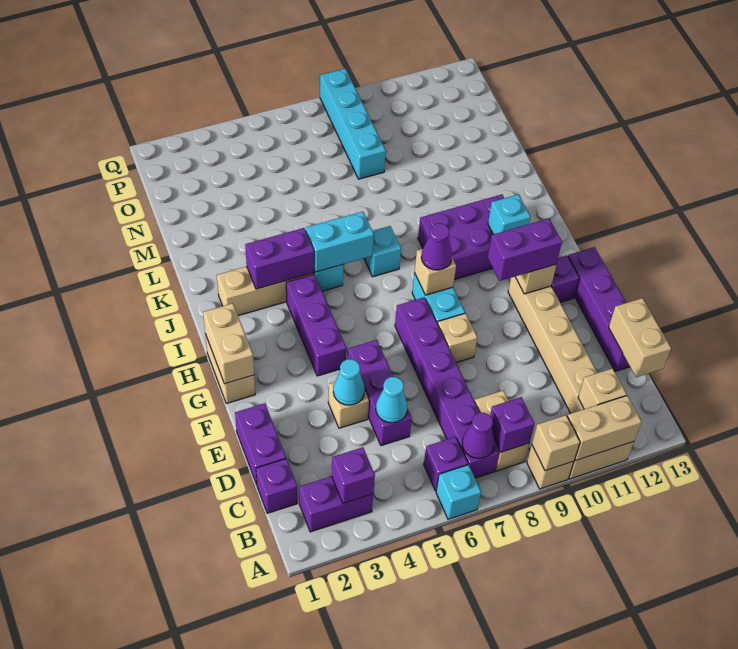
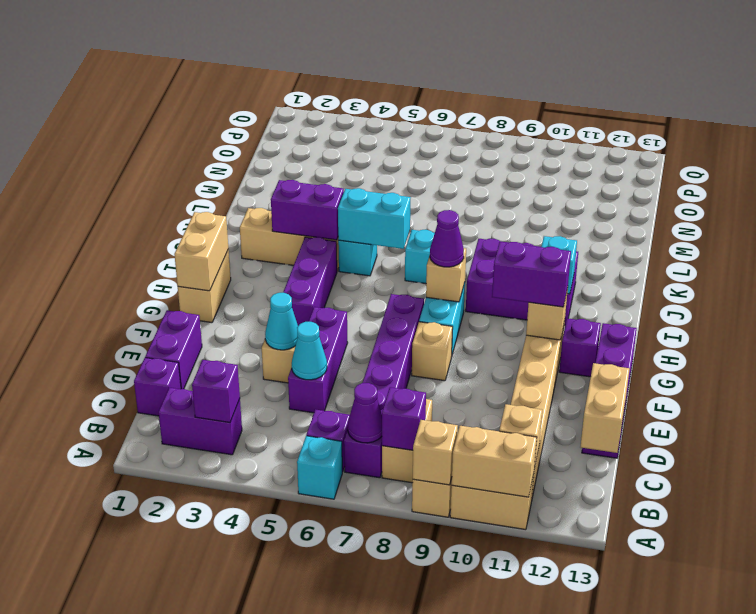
cyan 1x4 brick [320,69,386,179] -> none

